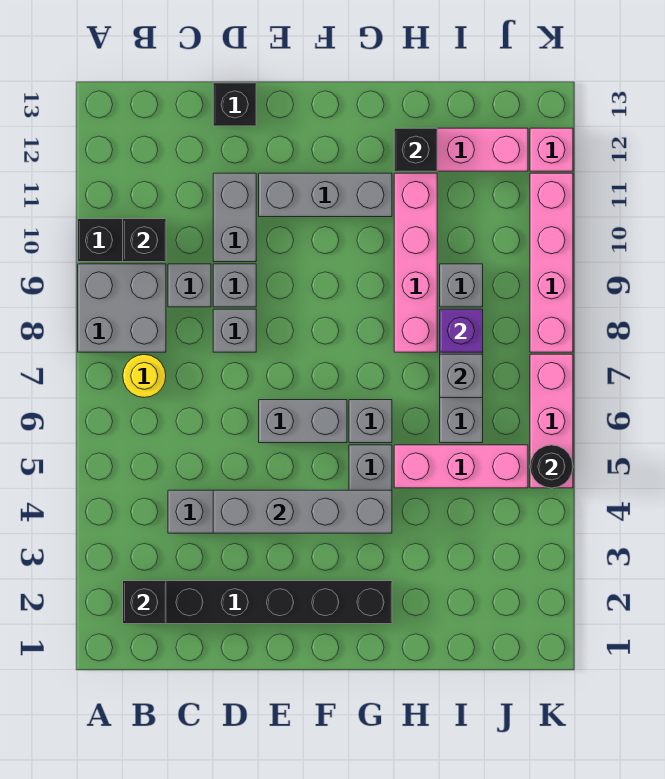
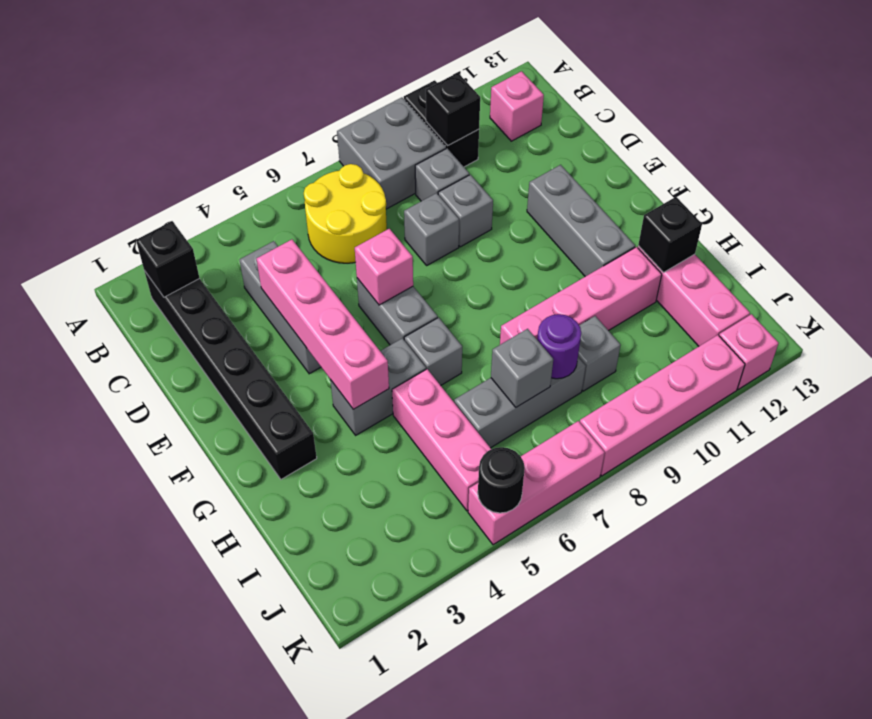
yellow 1x1 round brick [123,355,166,398] -> yellow 2x2 round brick [304,164,387,263]
none -> pink 1x1 brick [490,71,544,141]
grey 1x4 brick [213,490,392,533] -> pink 1x4 brick [256,240,389,409]
grey 1x2 brick [213,173,256,262] -> none
black 1x1 brick [213,83,256,126] -> none
none -> pink 1x1 brick [355,229,413,305]
purple 1x1 brick [440,309,483,352] -> purple 1x1 round brick [537,314,581,379]

